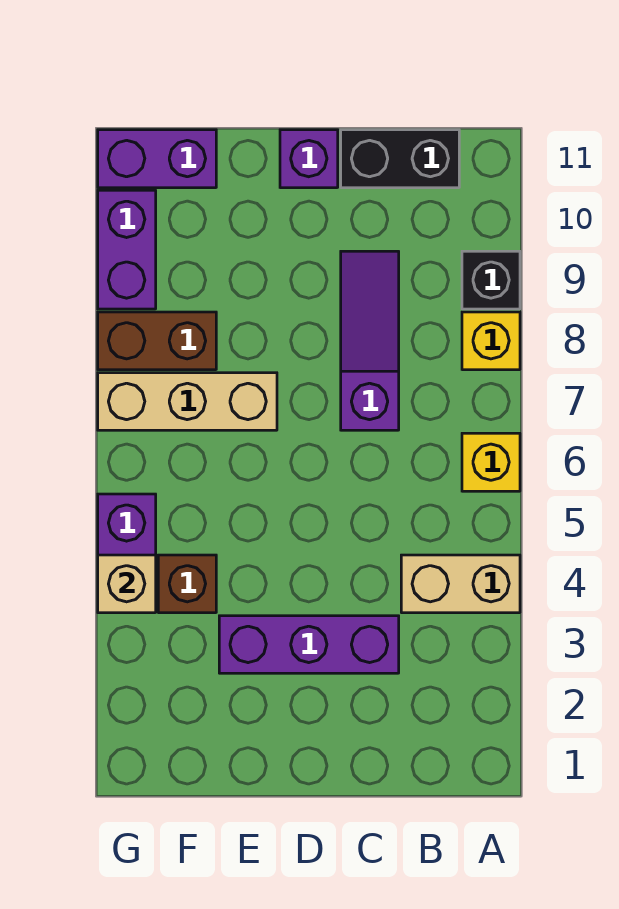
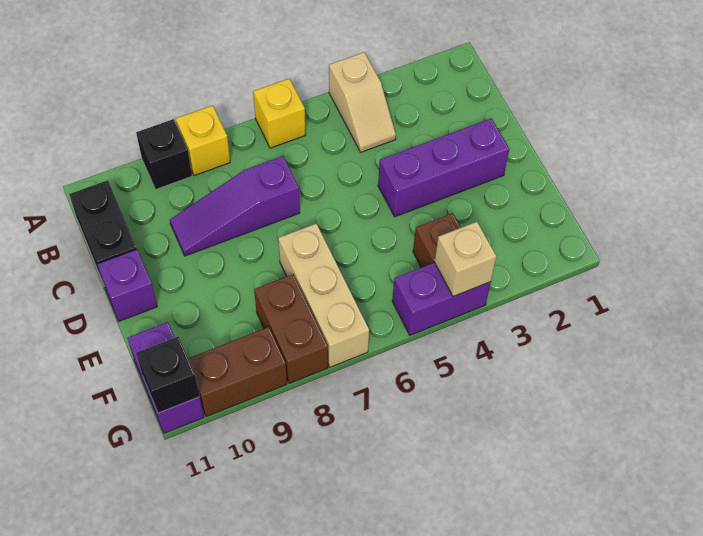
tan 1x2 brick [401,555,520,613] -> tan 1x2 slope [329,52,396,152]
purple 1x3 brick [219,616,399,673] -> purple 1x3 brick turned to [378,118,509,217]
purple 1x2 brick [98,190,156,309] -> brown 1x2 brick [188,327,287,417]
none -> black 1x1 brick [136,337,200,413]

